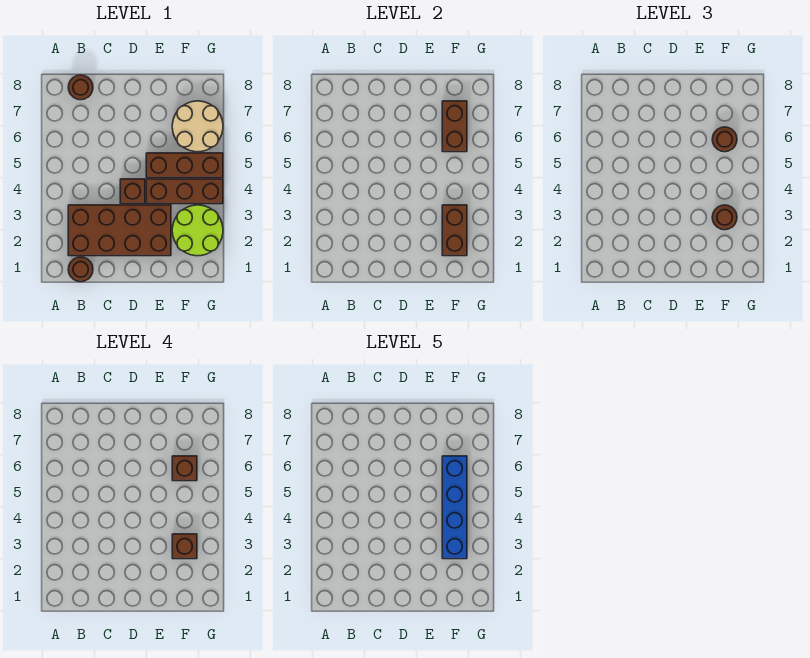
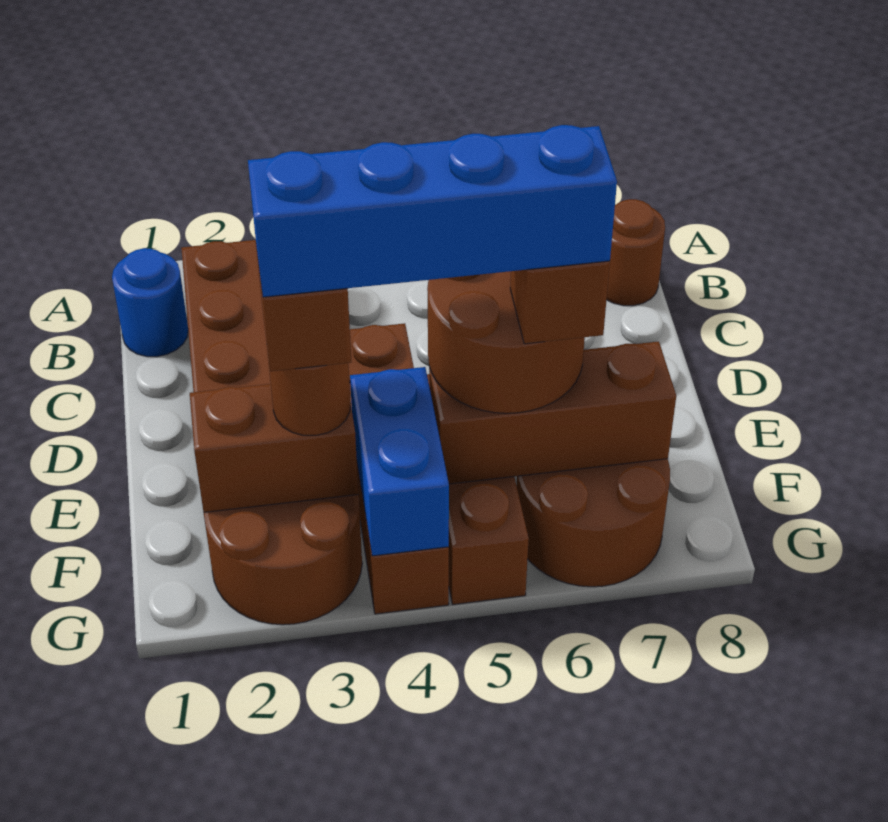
brown 1x1 round brick [68,257,93,282] -> blue 1x1 round brick [112,248,188,357]
lime 2x2 round brick [172,205,223,256] -> brown 2x2 round brick [204,495,362,625]
none -> blue 1x2 brick [350,367,449,556]
tan 2x2 round brick [172,101,223,152] -> brown 2x2 round brick [517,459,670,587]
brown 1x2 brick [442,101,467,152] -> brown 1x3 brick [429,341,676,484]
brown 1x1 round brick [712,127,737,152] -> brown 2x2 round brick [427,271,585,413]

